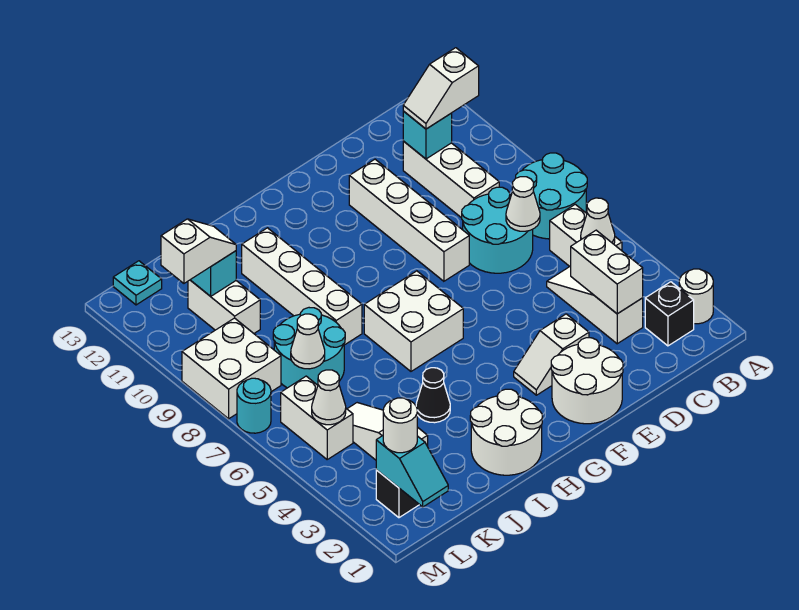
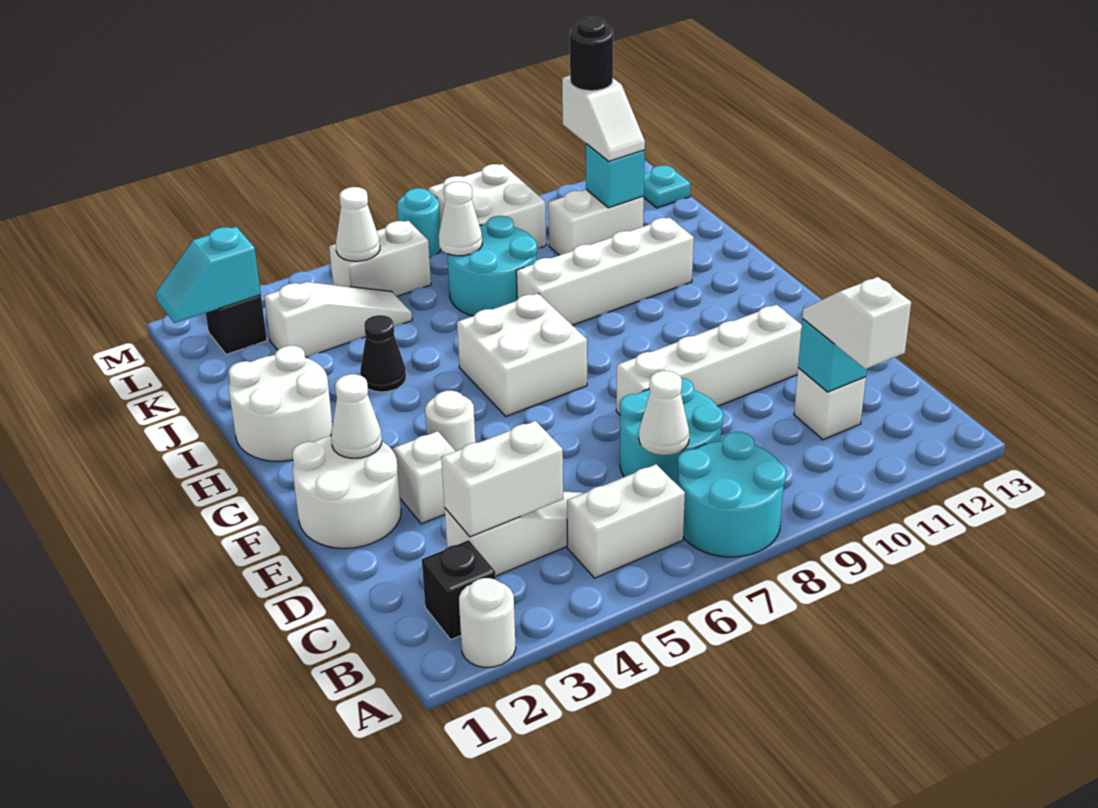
white 1x1 cone [581,198,615,244] -> white 1x1 cone moved to [331,374,382,458]
white 1x3 brick [403,141,499,218] -> white 1x1 brick [794,368,866,440]
white 1x1 round brick [383,398,417,453] -> white 1x1 round brick moved to [425,391,475,451]
none -> black 1x1 round brick [570,17,613,91]

